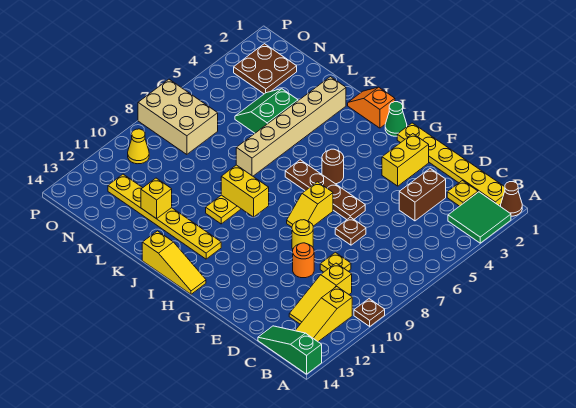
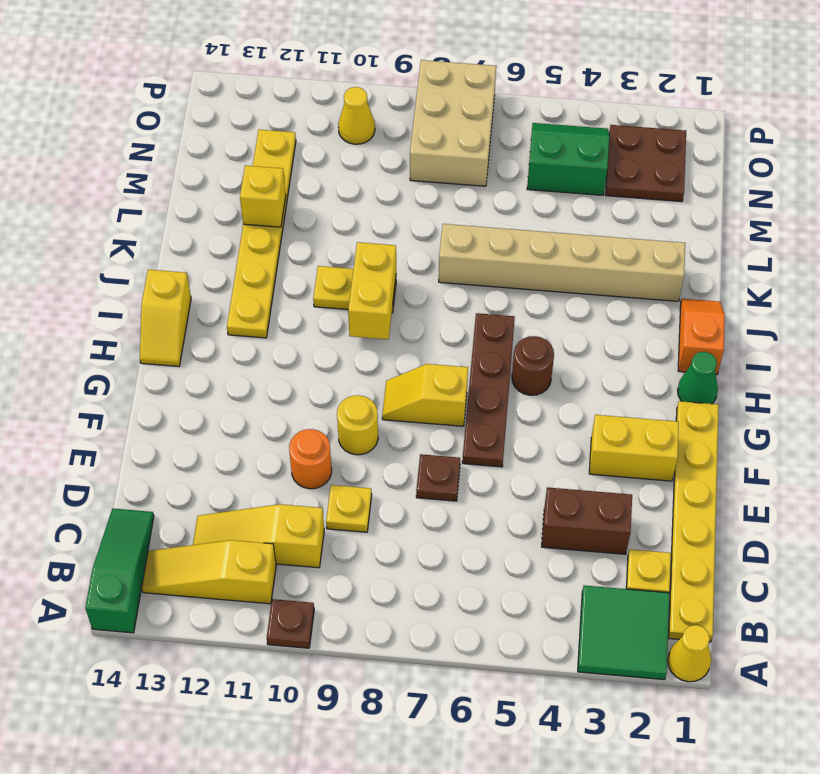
brown 1x1 cone [501,182,522,216] -> yellow 1x1 cone [668,625,711,682]
yellow 1x3 slope [142,231,206,294] -> yellow 1x2 slope [140,270,191,366]
green 2x2 slope [235,89,298,133] -> green 2x2 slope moved to [527,123,609,195]

